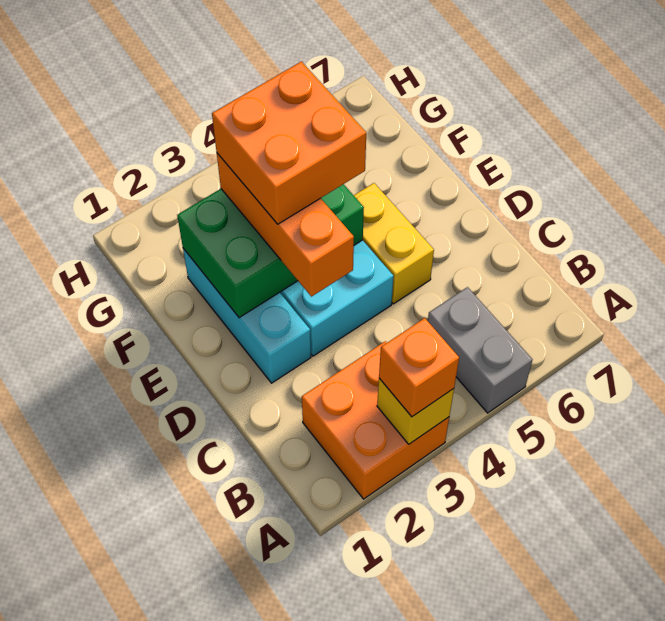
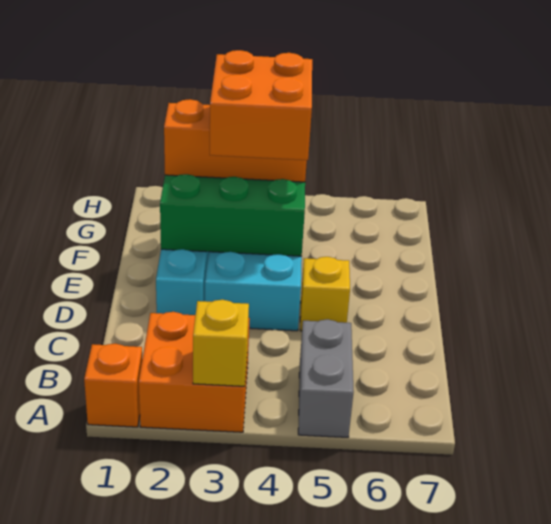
orange 1x1 brick [379,318,459,417] -> orange 1x1 brick moved to [84,344,142,427]
orange 1x3 brick [217,153,354,297] -> orange 1x3 brick turned to [164,99,307,182]
yellow 1x2 brick [354,183,434,304] -> yellow 1x1 brick [300,257,350,331]

